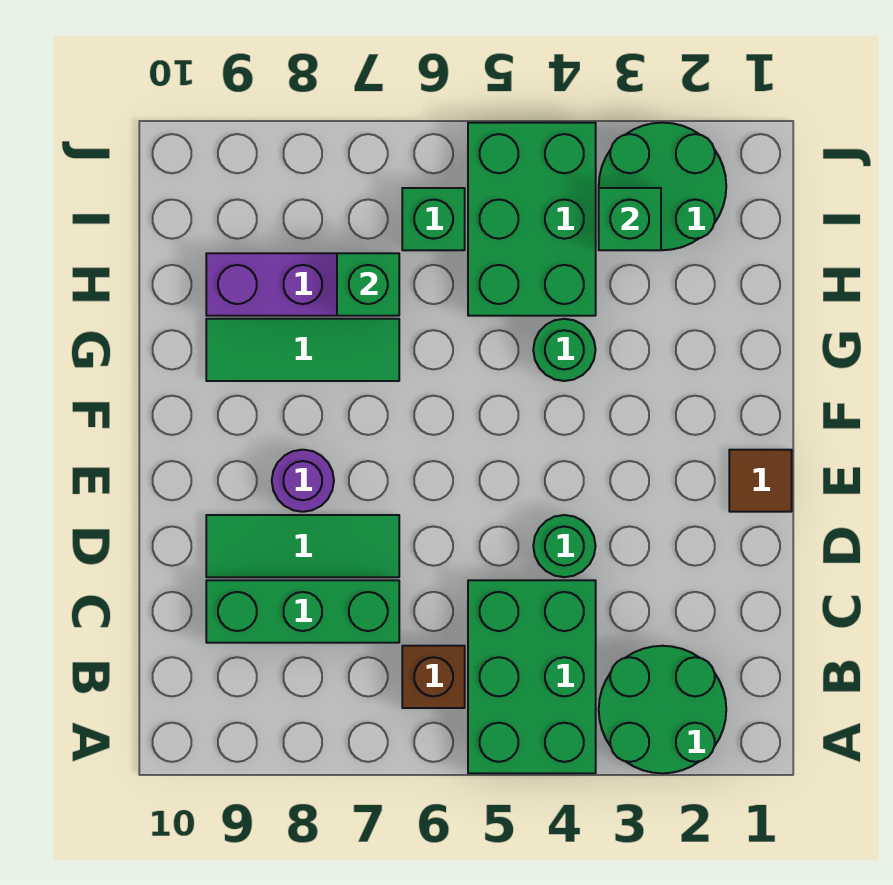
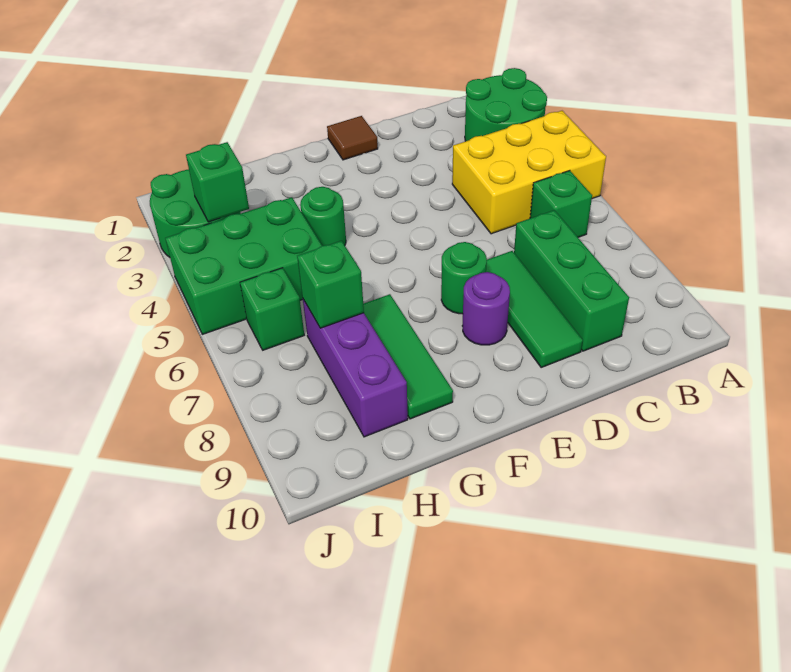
green 2x3 brick [468,580,596,773] -> yellow 2x3 brick [452,111,606,234]
brown 1x1 brick [402,646,465,708] -> green 1x1 brick [530,171,592,237]
green 1x1 round brick [533,515,595,577] -> green 1x1 round brick moved to [441,242,487,314]

